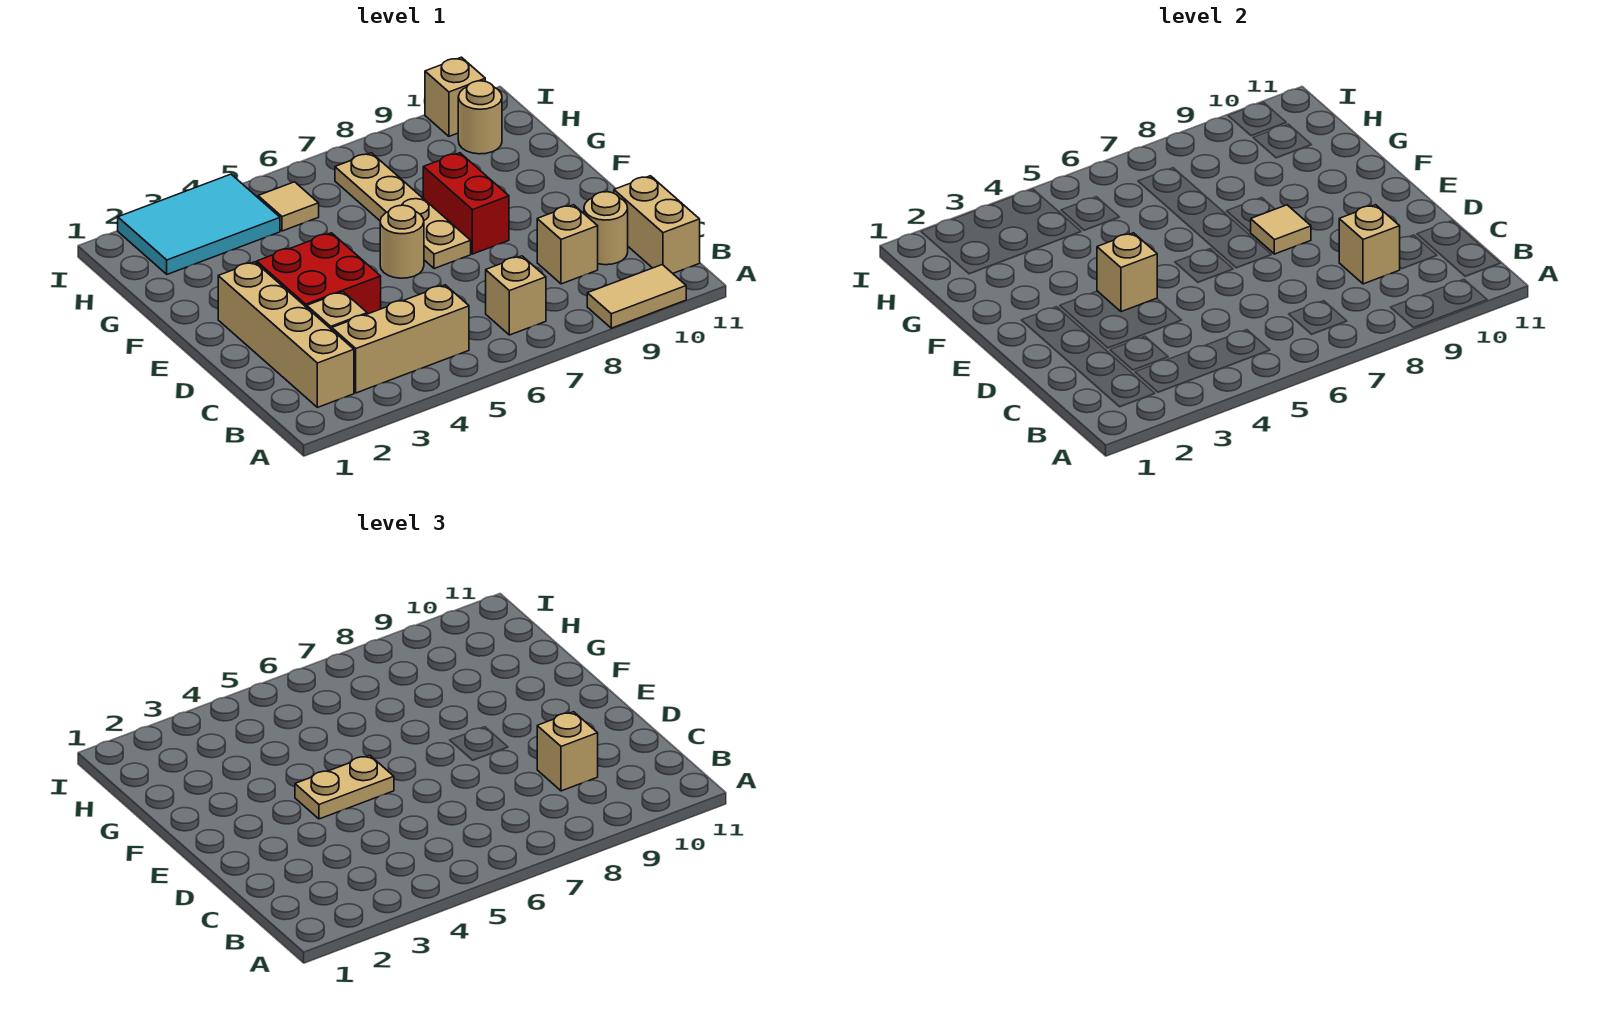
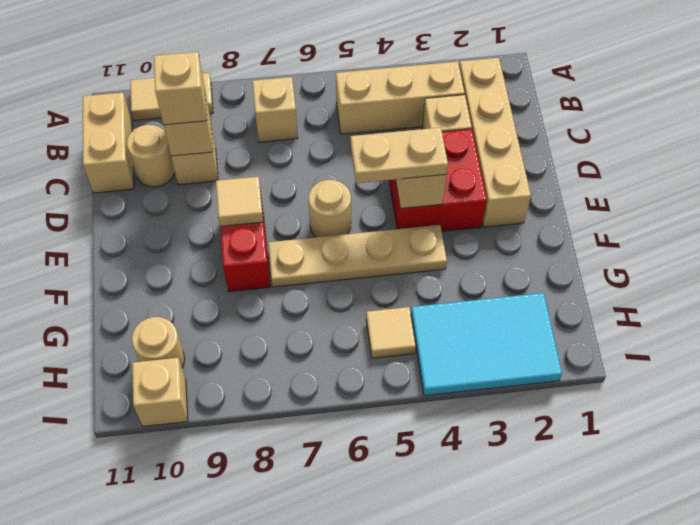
tan 1x4 plate [335,153,471,269] -> tan 1x4 plate turned to [268,225,447,287]

